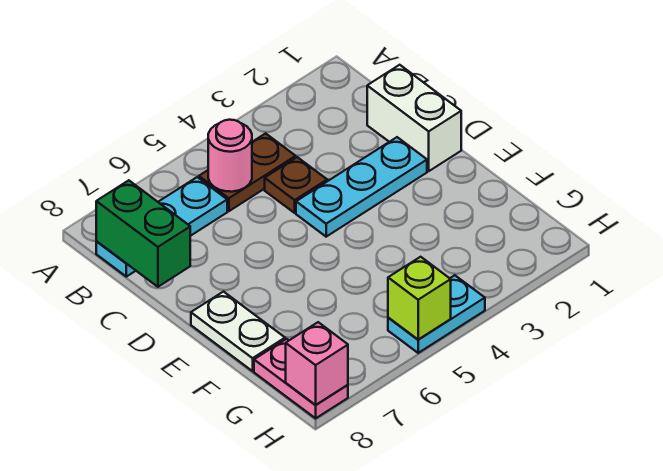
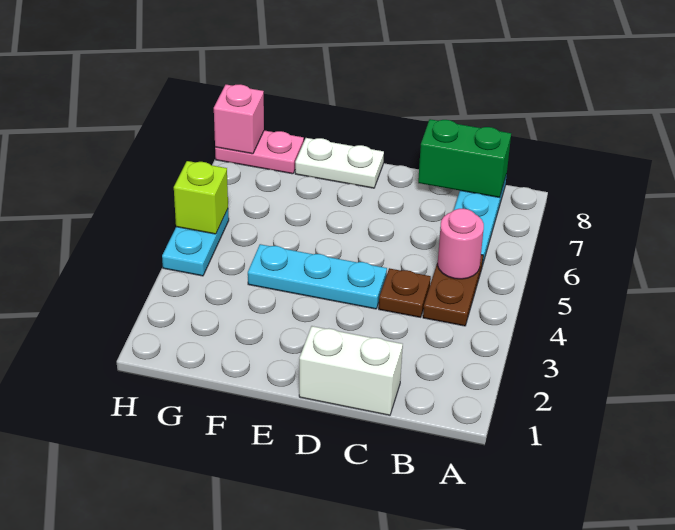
cyan 1x3 plate [296,137,427,237] -> cyan 1x3 plate turned to [248,244,387,309]

